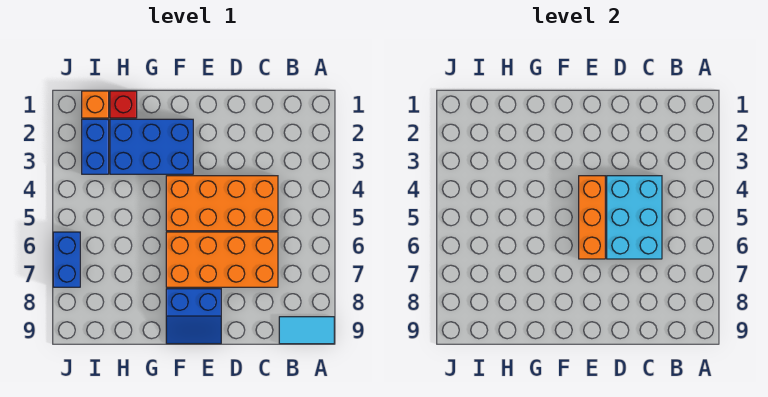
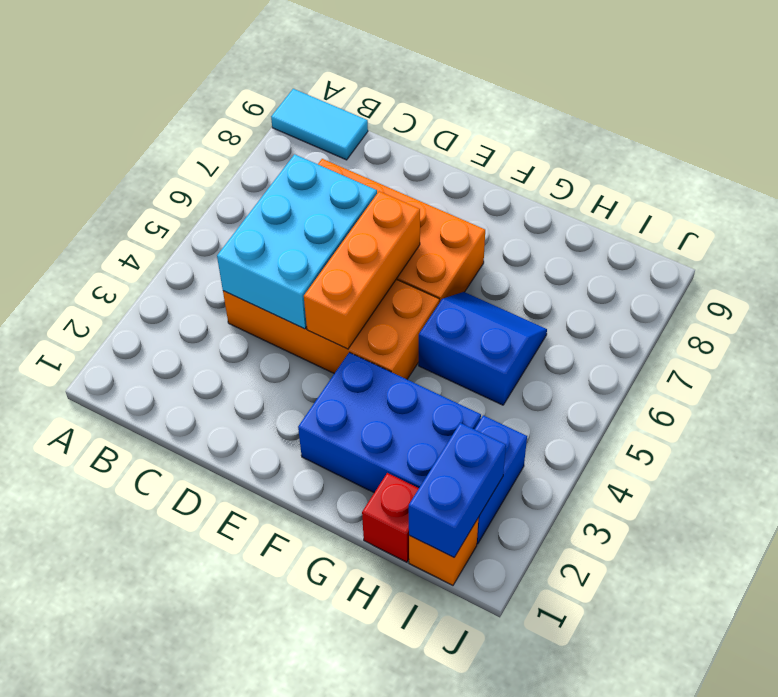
blue 2x2 slope [166,289,221,344] -> blue 2x2 slope moved to [419,292,547,405]
blue 1x2 brick [53,232,80,287] -> blue 1x2 brick moved to [409,423,506,557]

